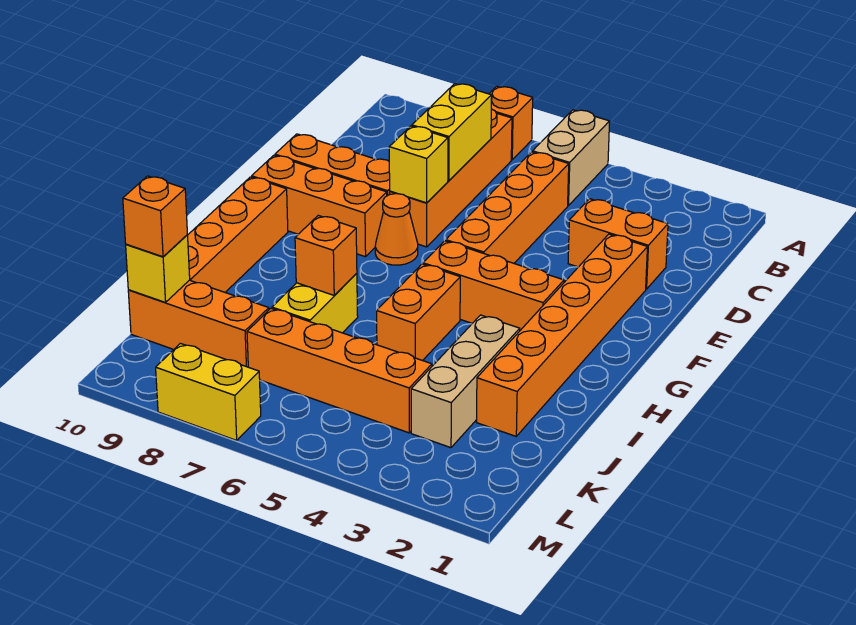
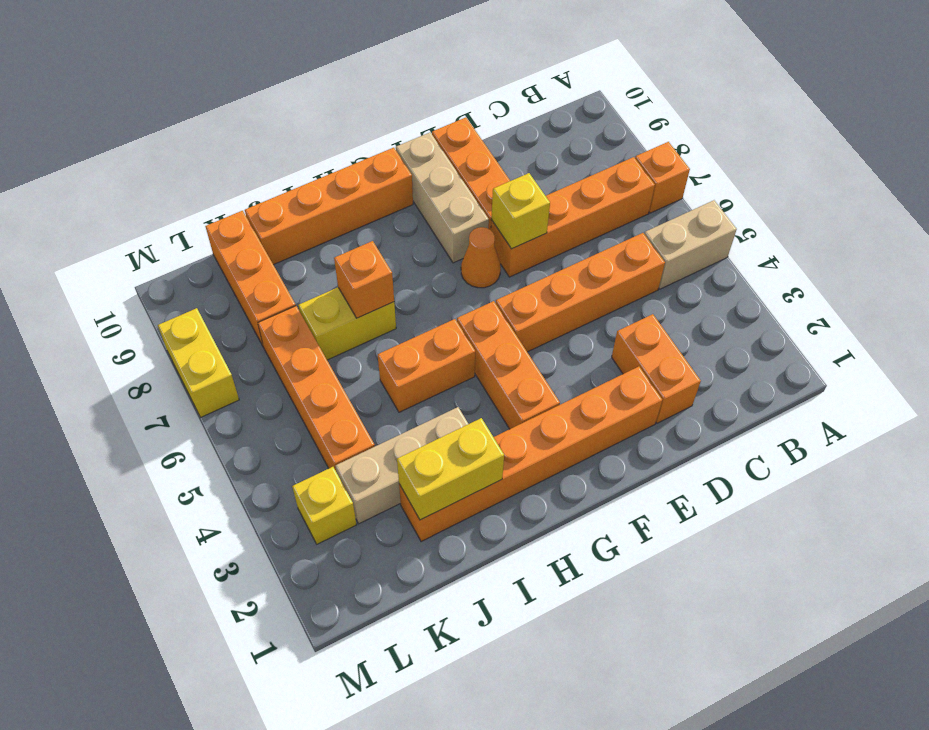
yellow 1x2 brick [412,84,492,181] -> yellow 1x2 brick moved to [397,418,504,520]
orange 1x3 brick [252,155,387,257] -> tan 1x3 brick [396,133,489,263]
yellow 1x1 brick [126,235,190,302] -> yellow 1x1 brick moved to [292,467,357,544]
orange 1x1 brick [123,176,187,257] -> none

